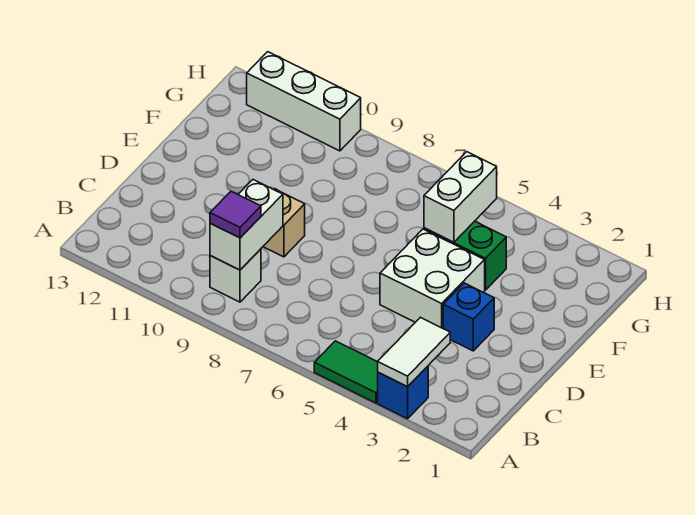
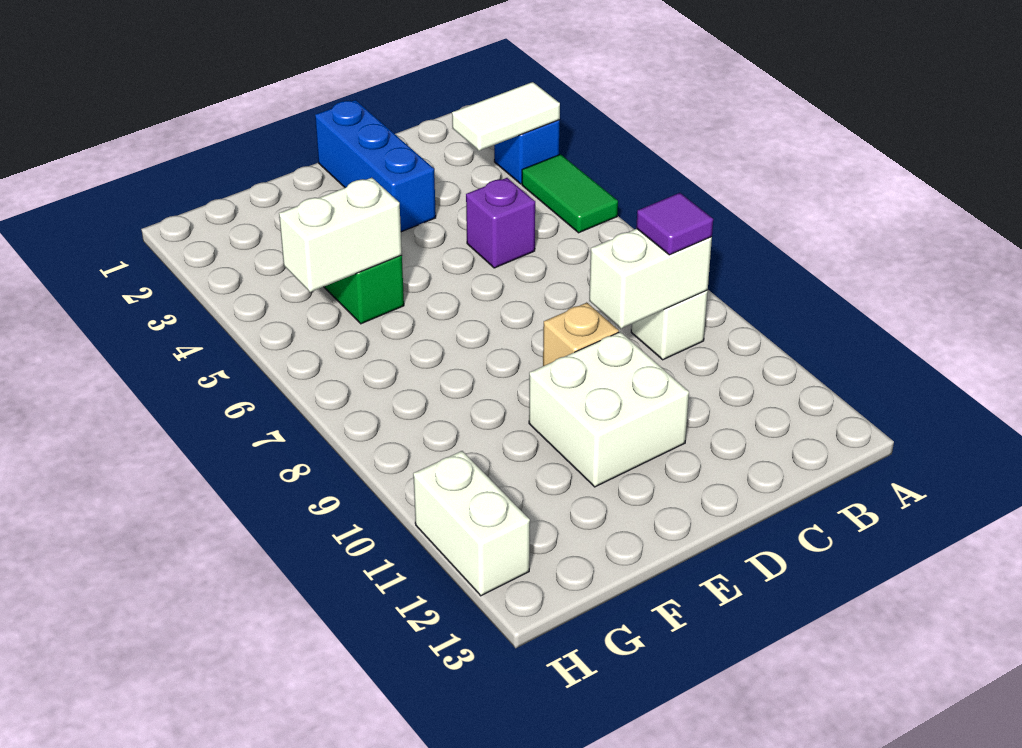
none -> purple 1x1 brick [466,178,535,268]
blue 1x1 brick [443,283,494,351] -> blue 1x3 brick [315,100,436,232]
white 2x2 brick [380,229,485,328] -> white 2x2 brick moved to [529,332,689,487]
white 1x3 brick [247,52,361,151] -> white 1x2 brick [413,451,530,596]

